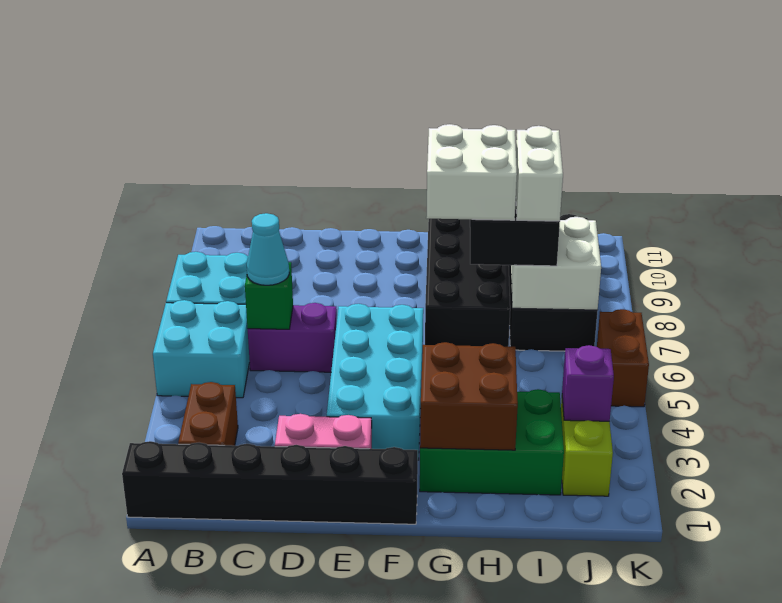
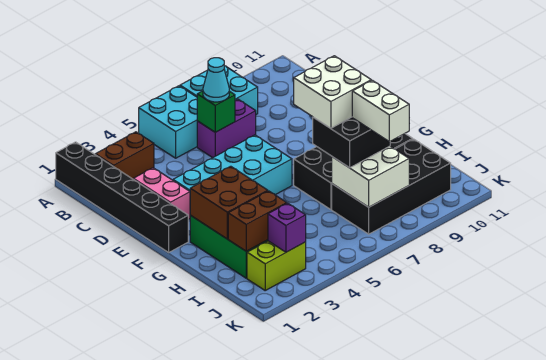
purple 1x2 brick [248,303,337,372] -> purple 1x2 brick turned to [197,99,256,158]
white 1x2 brick [516,126,563,221] -> white 1x2 brick turned to [352,80,409,142]
brown 1x2 brick [597,309,649,407] -> brown 1x2 brick moved to [228,191,287,251]

